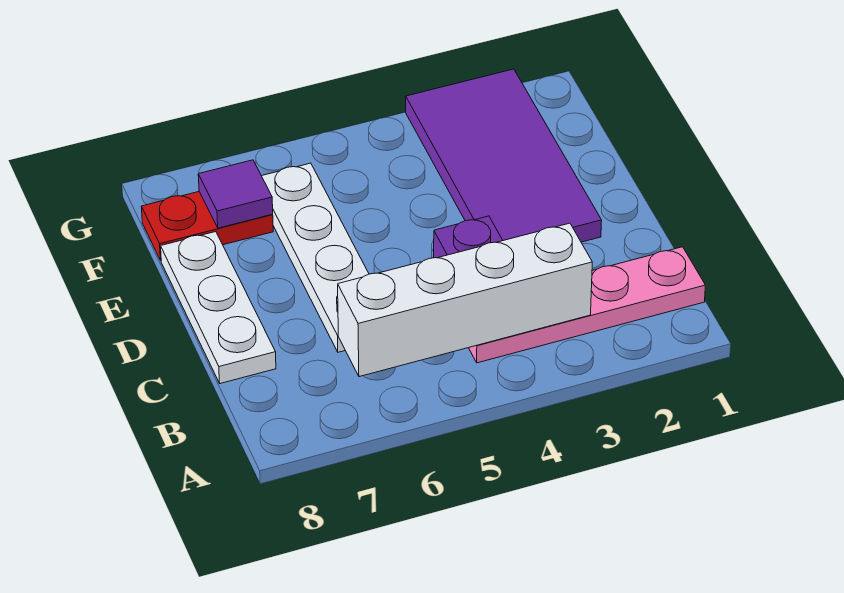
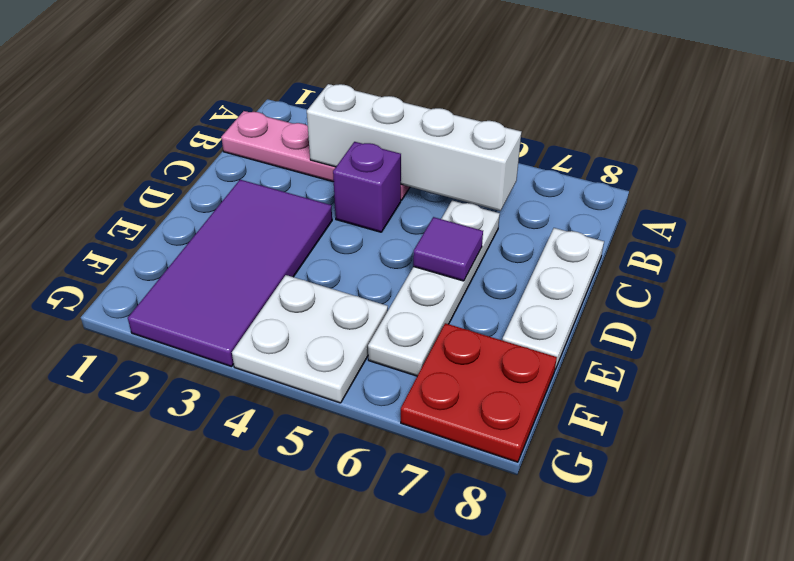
none -> white 2x2 plate [232,275,388,403]
red 1x2 plate [141,192,273,260] -> red 2x2 plate [401,323,557,462]
purple 1x1 tile [198,160,273,228] -> purple 1x1 tile moved to [413,217,483,281]

